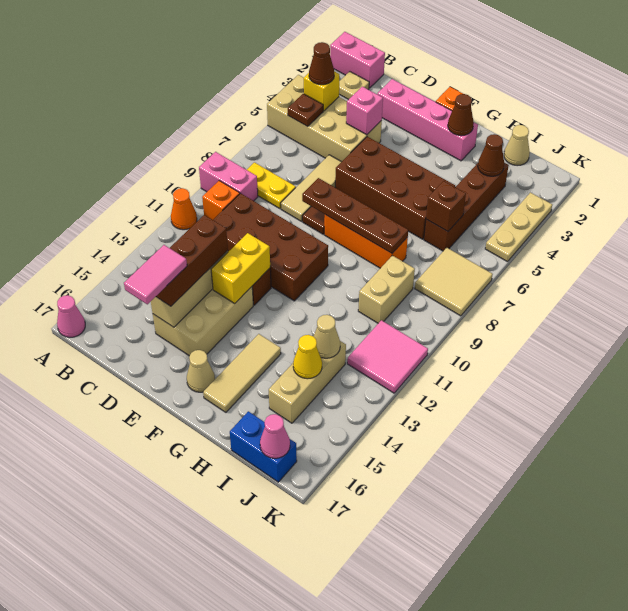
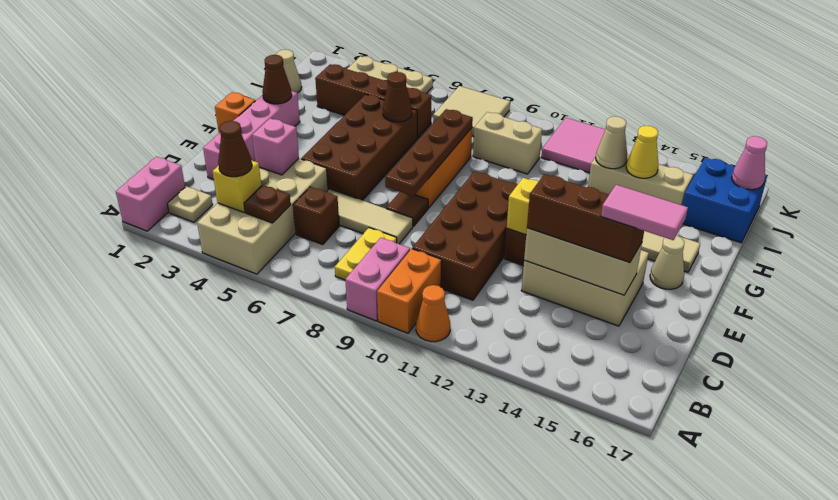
pink 1x1 cone [57,295,85,337] -> none
orange 1x1 brick [202,181,240,220] -> orange 1x2 brick [377,249,441,333]
brown 1x1 cone [478,134,504,176] -> brown 1x1 cone moved to [383,72,412,122]
brown 1x1 brick [426,181,466,231] -> brown 1x1 brick moved to [293,187,339,245]
blue 1x2 brick [230,411,297,482] -> blue 2x2 brick [683,158,767,243]

